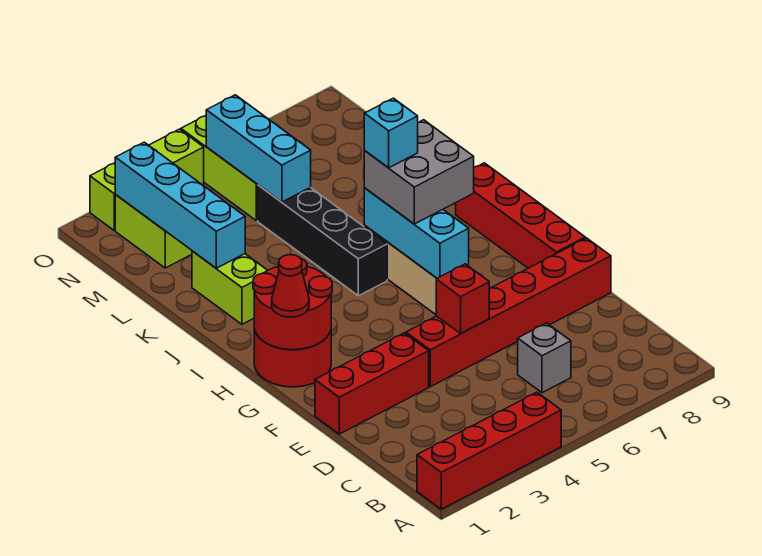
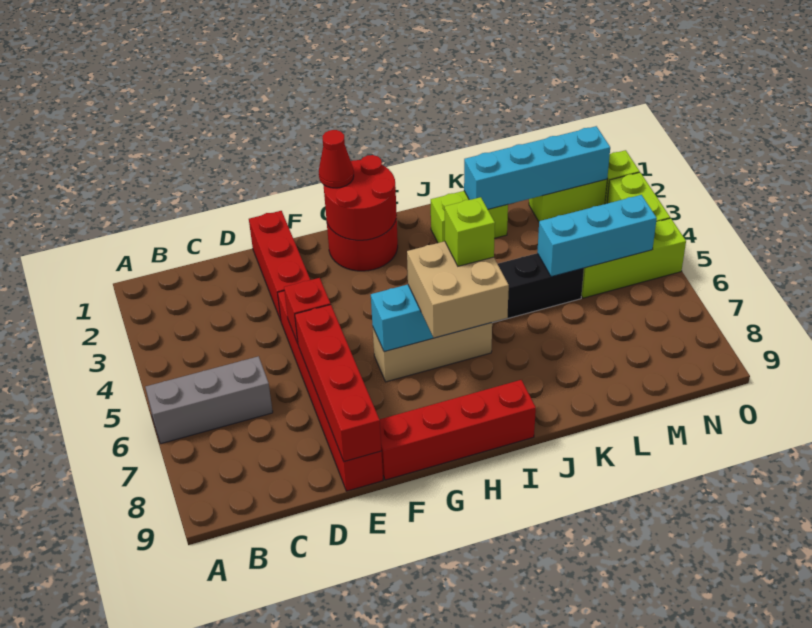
red 1x4 brick [417,392,561,509] -> red 1x4 brick moved to [295,305,381,462]
grey 1x1 brick [518,323,571,393] -> grey 1x3 brick [145,356,273,444]
grey 2x2 brick [364,120,474,224] -> tan 2x2 brick [407,241,509,338]
cyan 1x1 brick [364,98,418,168] -> lime 1x1 brick [444,197,495,266]

